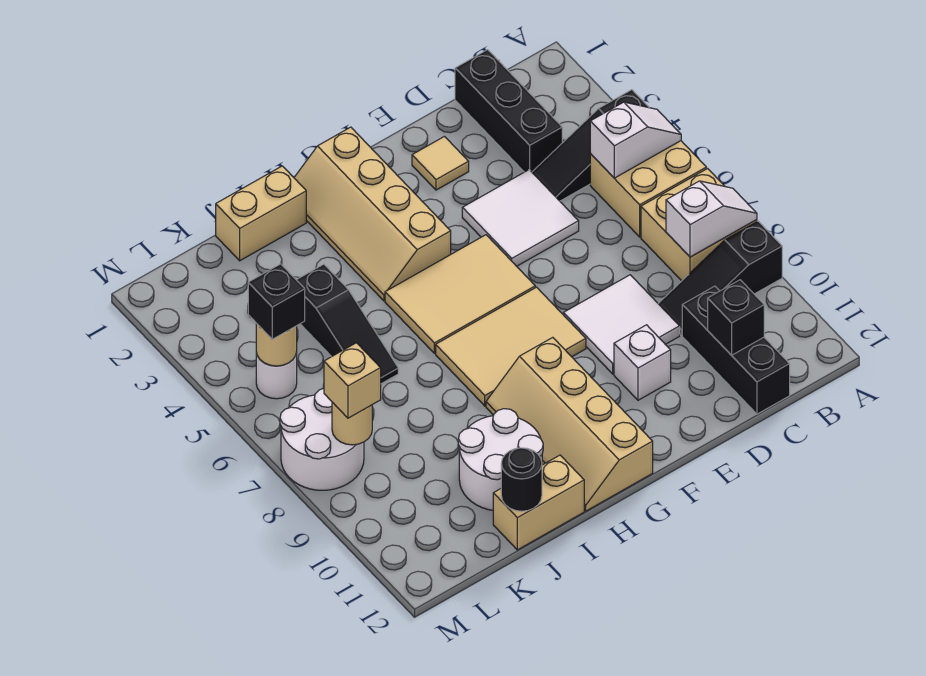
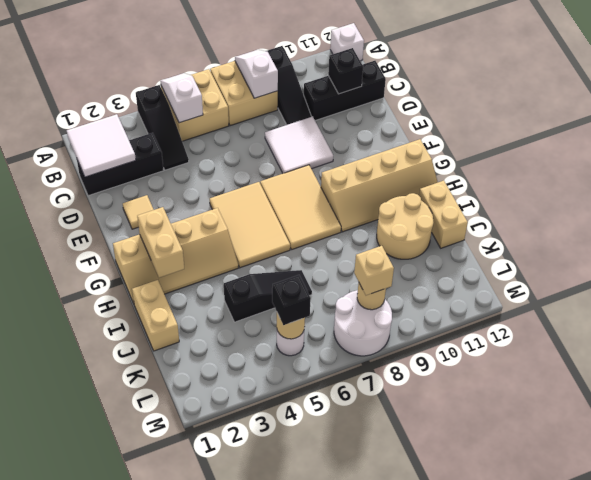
white 2x2 tile [462,170,579,266] -> white 2x2 tile moved to [67,114,136,177]
white 1x1 brick [614,325,671,400] -> white 1x1 brick moved to [330,23,364,61]
none -> tan 1x2 brick [137,207,184,278]
white 2x2 round brick [458,409,543,510] -> tan 2x2 round brick [377,193,433,259]
black 1x1 round brick [501,448,542,511] -> none

